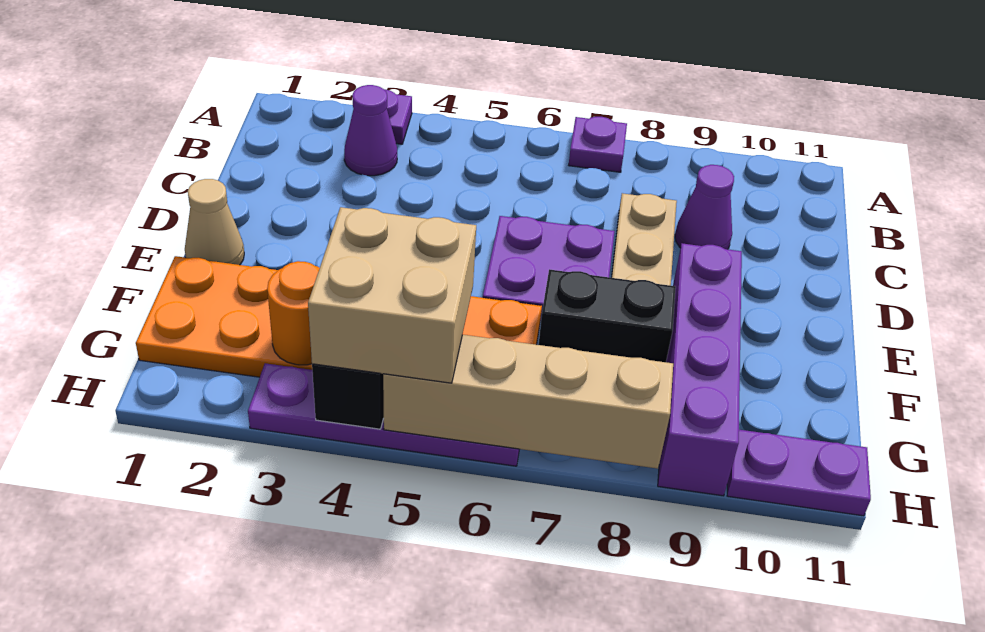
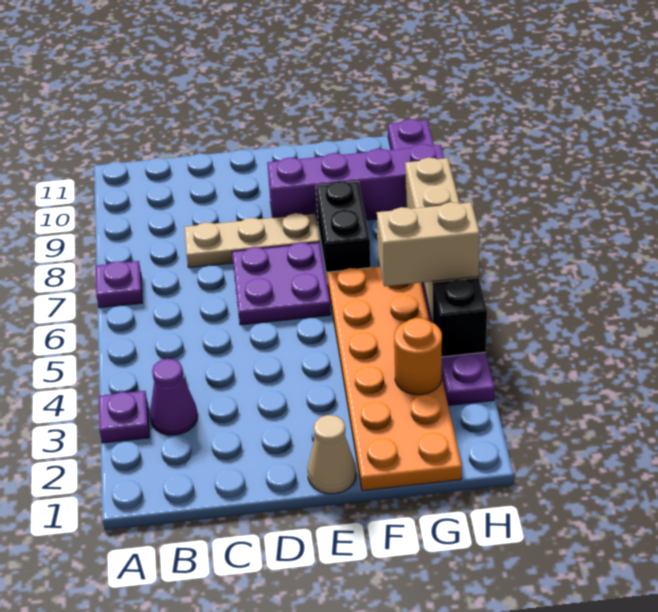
purple 1x1 cone [675,165,734,249] -> none
tan 2x2 brick [308,207,476,383] -> tan 1x2 brick [377,202,480,286]

